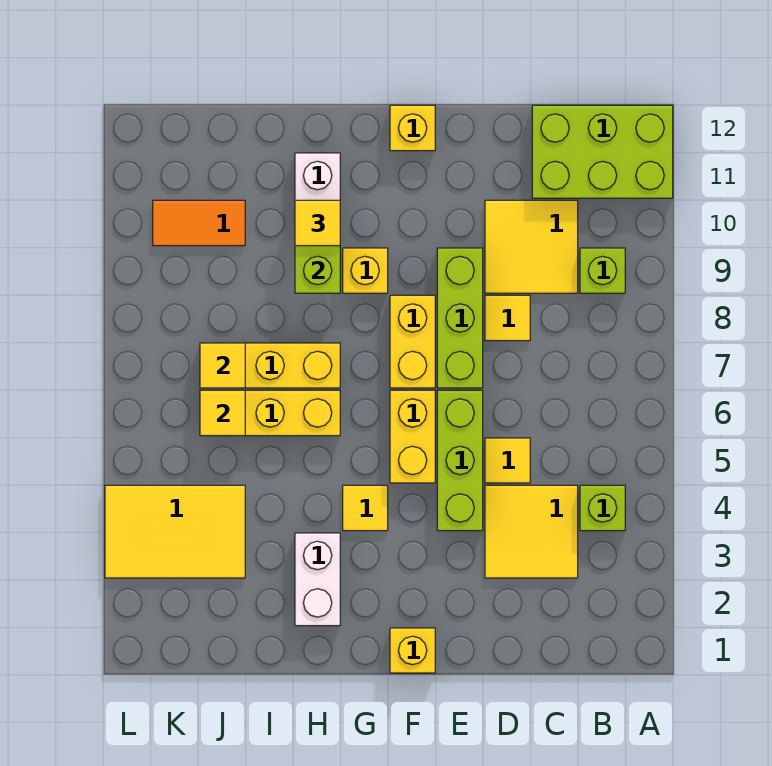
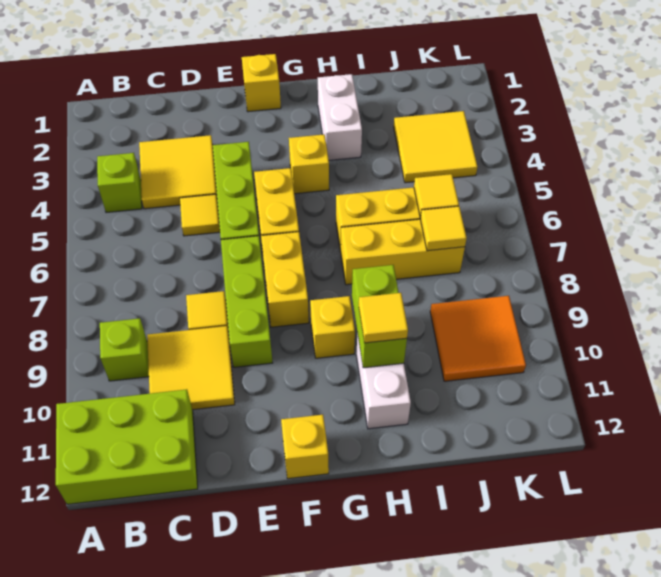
yellow 1x1 tile [343,485,388,531] -> yellow 1x1 brick [289,134,329,194]
yellow 2x3 tile [105,485,245,578] -> yellow 2x2 tile [394,111,477,183]
orange 1x2 tile [153,200,245,246] -> orange 2x2 tile [430,296,526,381]

